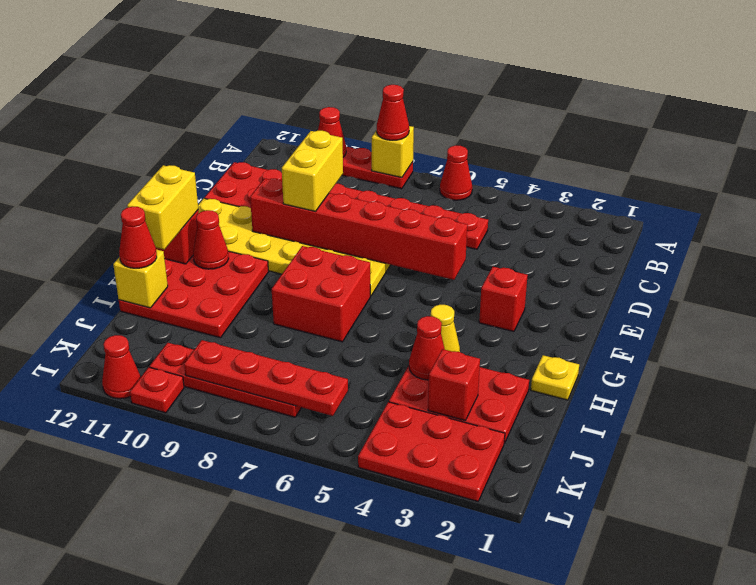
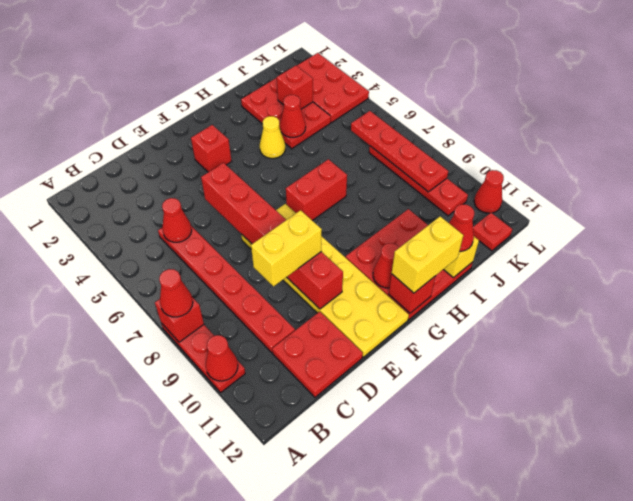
red 1x1 cone [440,145,472,200] -> red 1x1 cone moved to [162,198,192,242]
yellow 1x1 brick [372,126,414,177] -> red 1x1 brick [155,297,204,342]
red 2x2 brick [272,246,370,342] -> red 1x2 brick [286,159,347,221]
yellow 1x1 plate [531,355,579,400] -> none
red 1x1 plate [130,367,184,413] -> red 1x1 plate moved to [473,213,512,251]

